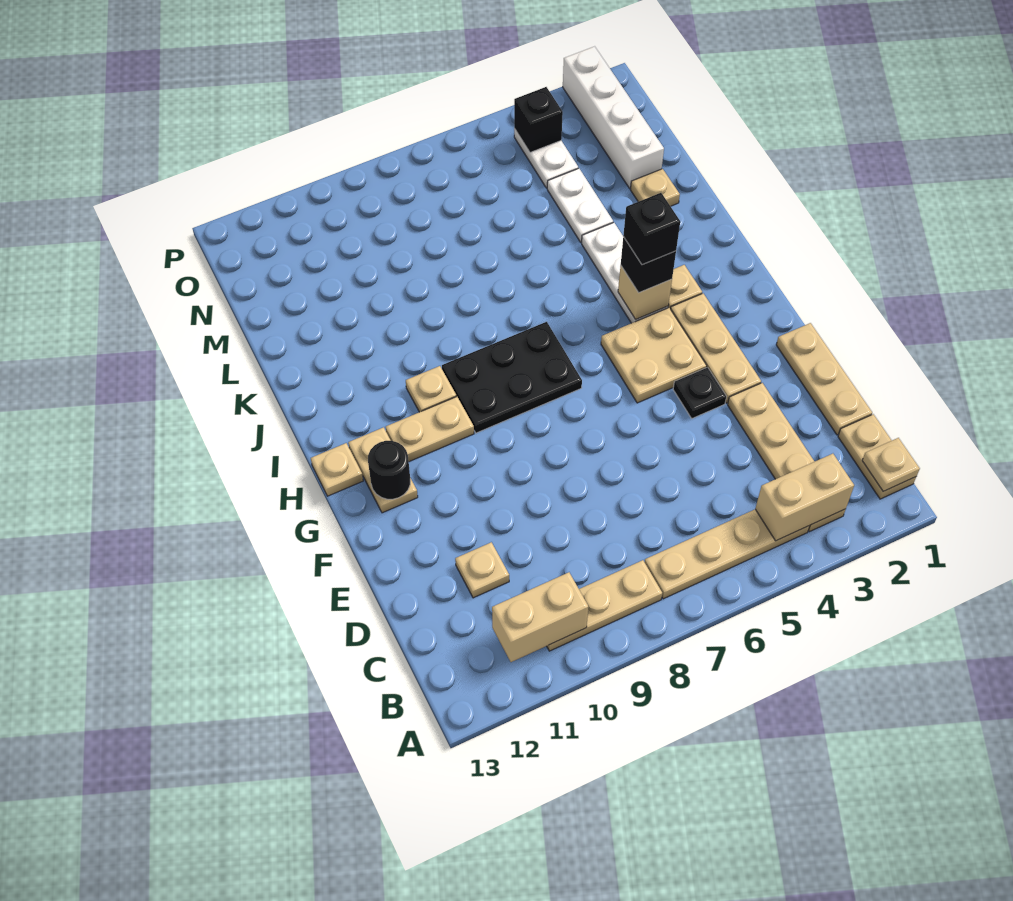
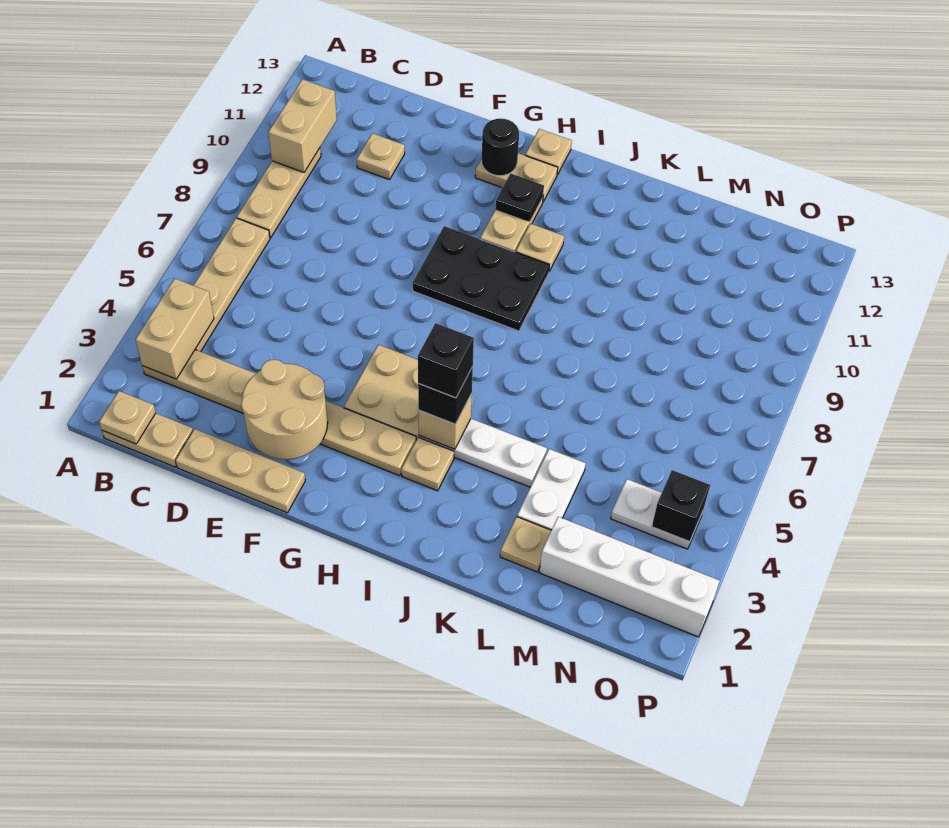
none -> tan 2x2 round brick [241,359,328,459]
black 1x1 plate [673,367,726,418] -> black 1x1 plate moved to [496,173,544,221]
black 2x3 plate [442,322,582,433] -> black 2x3 plate turned to [413,226,549,331]
white 1x2 plate [547,168,613,242] -> white 1x2 plate turned to [517,449,586,530]

